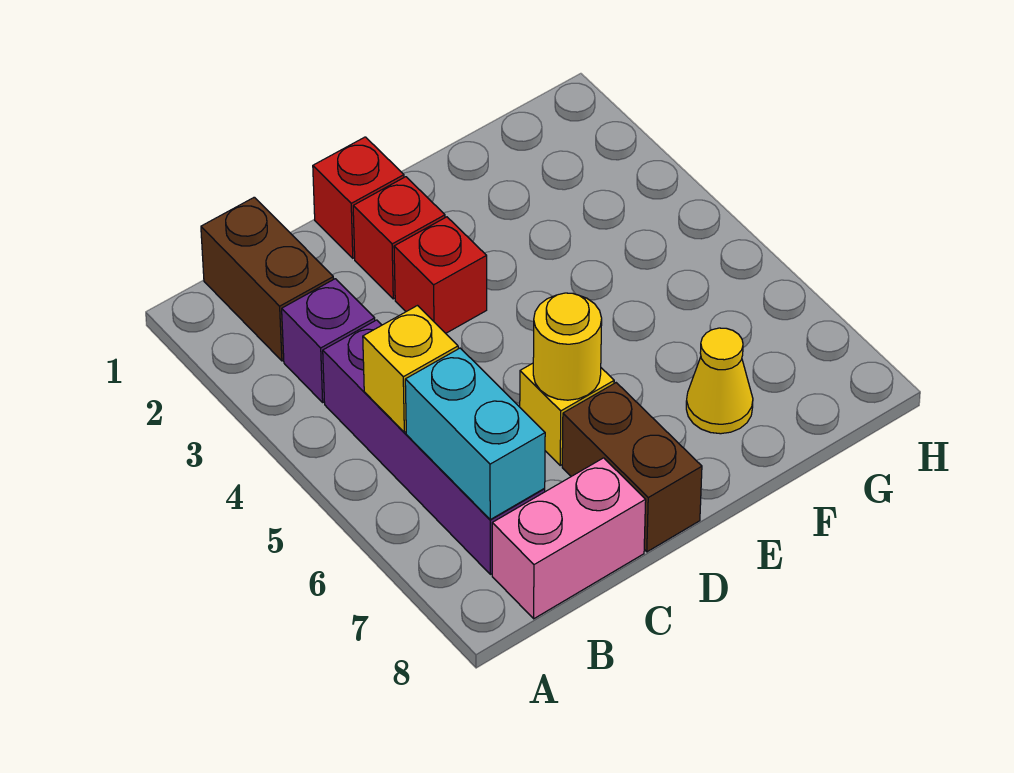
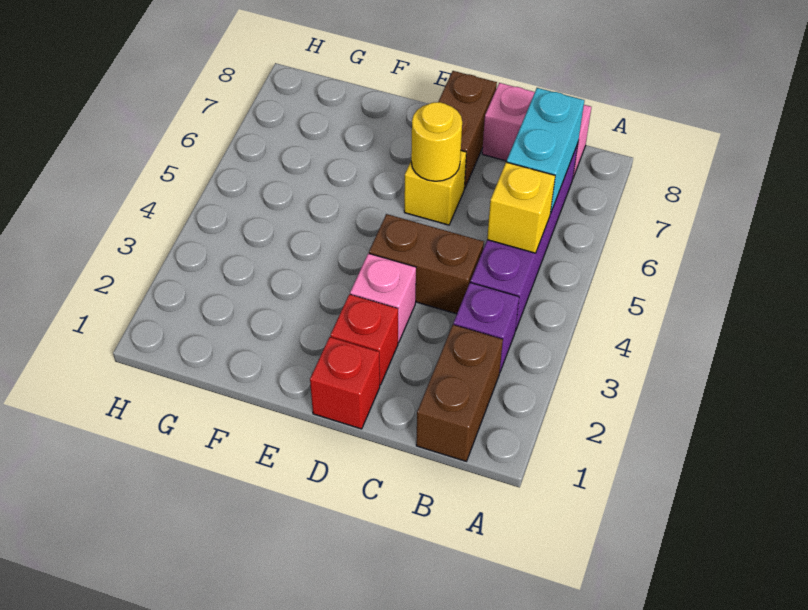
none -> brown 1x2 brick [369,214,484,314]
red 1x1 brick [394,217,487,333] -> pink 1x1 brick [350,253,416,343]
yellow 1x1 cone [686,328,753,434] -> none

